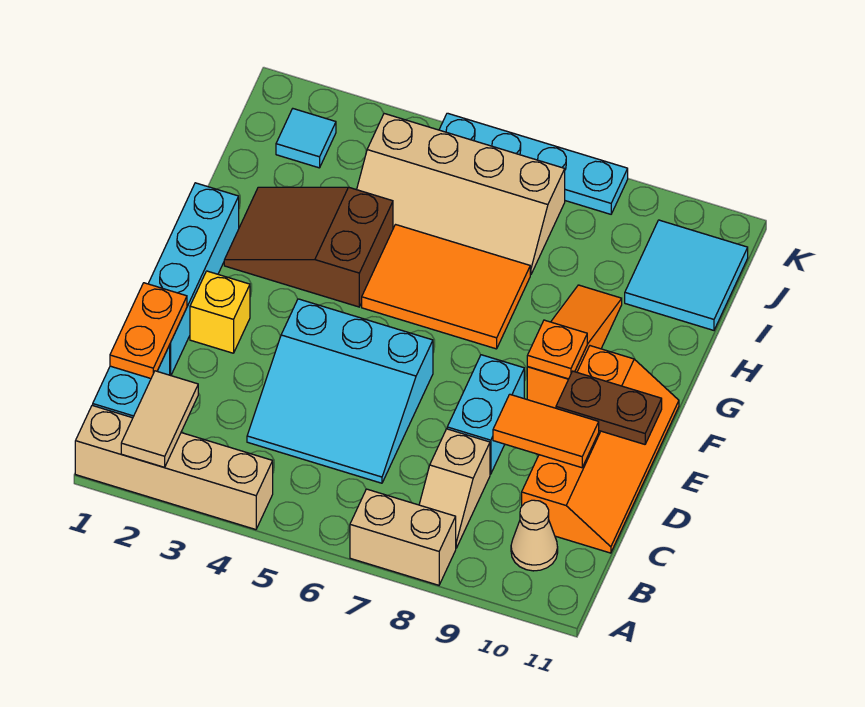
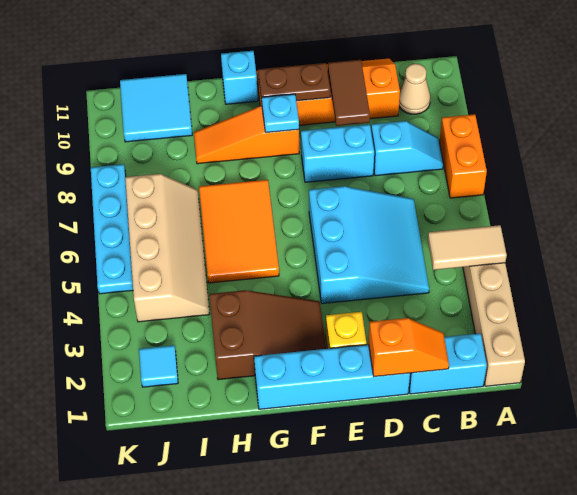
tan 1x2 tile [121,371,198,467] -> tan 1x2 tile moved to [428,225,507,270]
tan 1x2 brick [350,489,456,585] -> orange 1x2 brick [440,114,487,198]
tan 1x2 slope [419,429,490,548] -> cyan 1x2 slope [371,121,443,176]
orange 1x2 plate [110,283,187,378] -> orange 1x2 slope [369,318,449,377]
orange 1x2 tile [493,394,599,468] -> brown 1x2 tile [328,60,370,126]
brown 1x2 plate [556,371,662,444] -> brown 1x2 plate turned to [258,63,330,101]
orange 1x1 plate [527,320,587,379] -> cyan 1x1 plate [262,94,299,133]
brown 2x3 slope [224,187,393,307] -> brown 2x3 slope turned to [209,290,326,380]
none -> cyan 1x1 brick [221,51,258,104]

